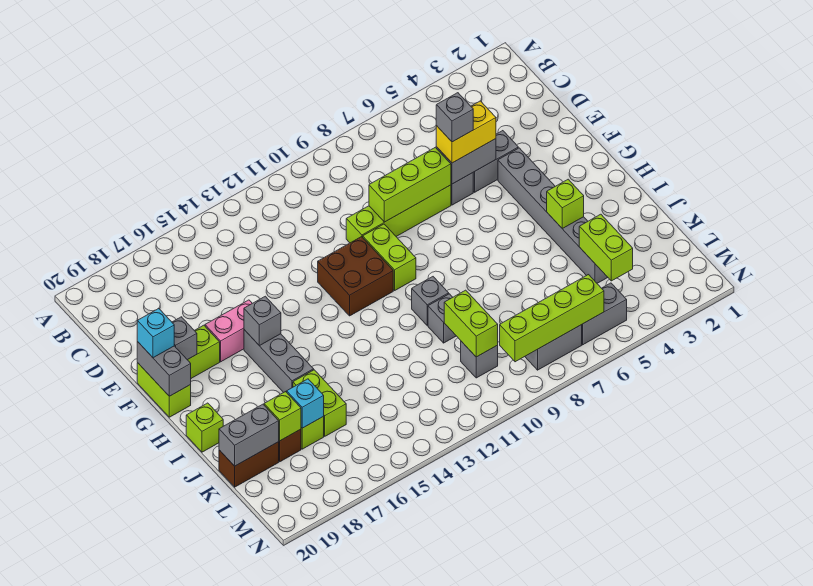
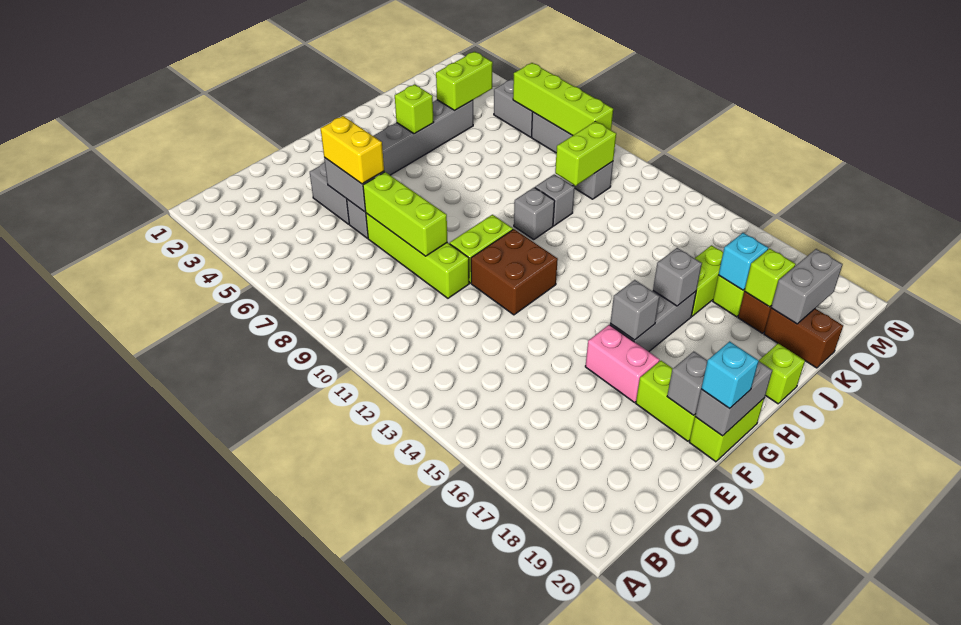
grey 1x1 brick [436,93,473,142] -> grey 1x1 brick moved to [653,248,702,306]
grey 1x2 brick [219,404,279,466] -> grey 1x2 brick turned to [771,249,843,324]

